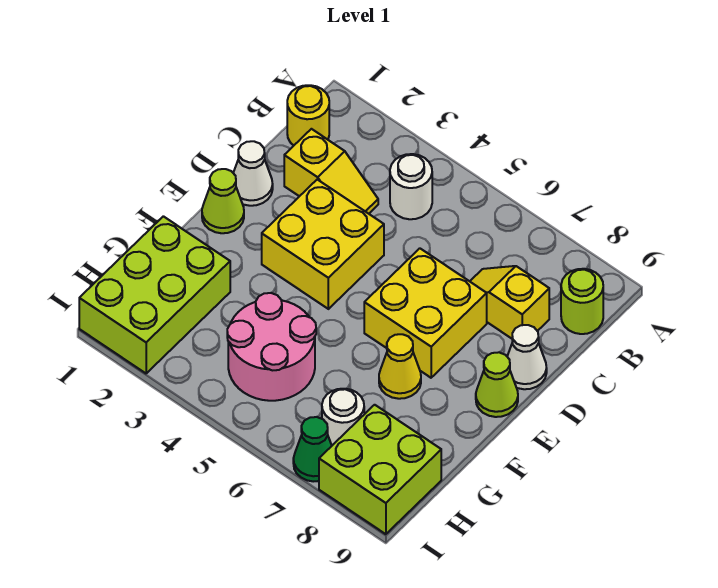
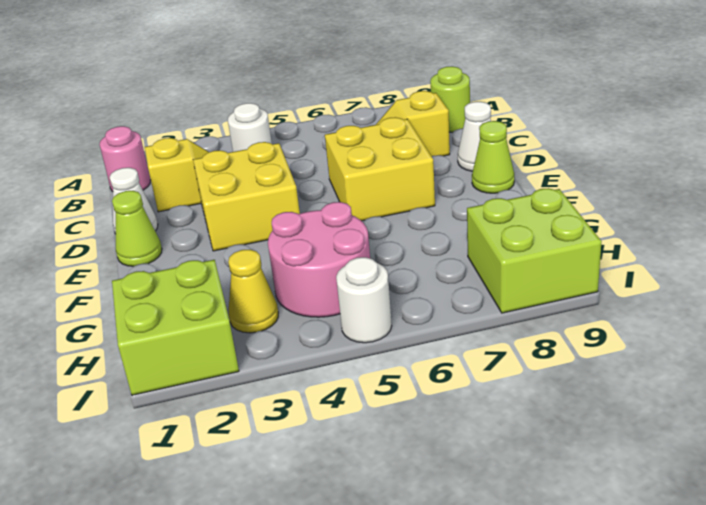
yellow 1x1 round brick [287,85,329,145] -> pink 1x1 round brick [99,126,151,192]
yellow 1x1 cone [379,334,421,399] -> yellow 1x1 cone moved to [228,249,278,333]
lime 2x3 brick [79,216,230,373] -> lime 2x2 brick [112,260,239,395]
white 1x1 round brick [322,389,364,445] -> white 1x1 round brick moved to [336,257,392,343]
green 1x1 cone [293,417,332,482] -> none

